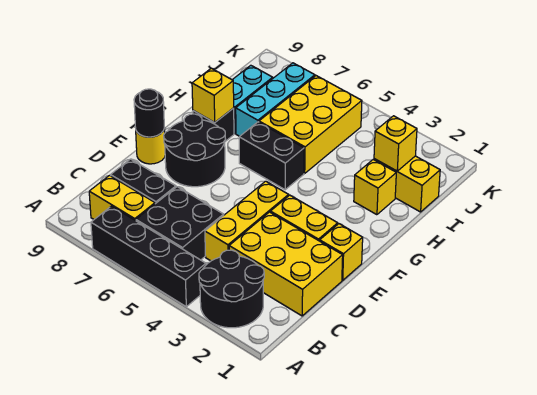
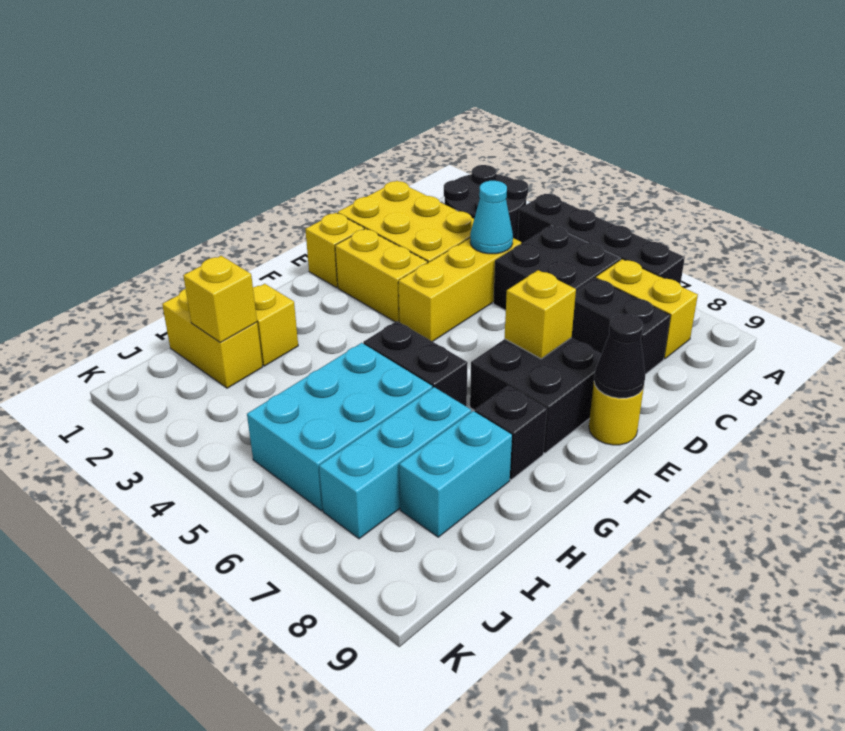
none -> cyan 1x1 cone [470,181,513,254]
black 2x2 round brick [164,114,225,187] -> black 2x2 brick [470,338,601,453]
black 1x1 round brick [134,89,164,137] -> black 1x1 cone [594,314,645,398]
yellow 1x1 brick [192,68,234,122] -> yellow 1x1 brick moved to [505,270,576,359]
yellow 2x3 brick [259,76,362,173] -> cyan 2x3 brick [247,343,432,511]

